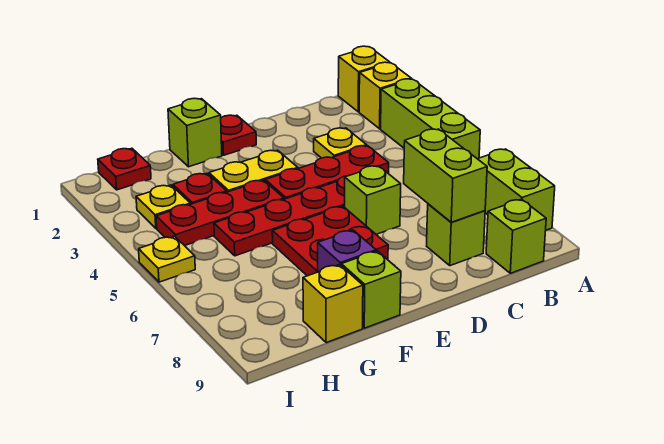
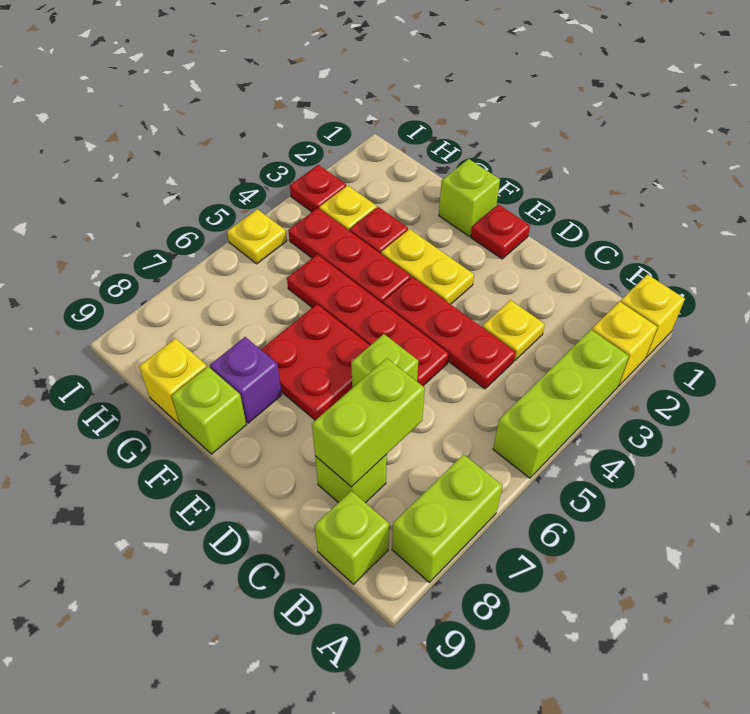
red 1x1 plate [98,148,151,190] -> red 1x1 plate moved to [290,165,346,212]

